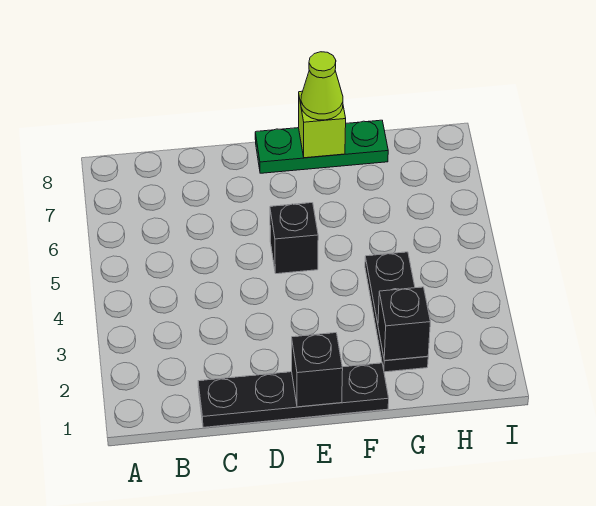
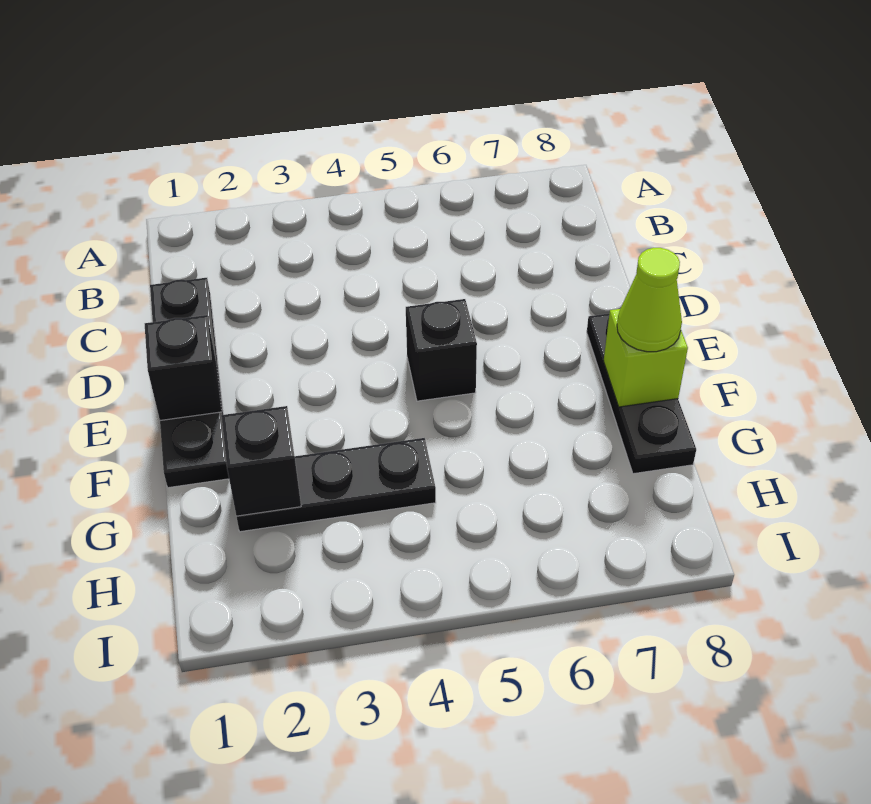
green 1x3 plate [255,120,388,173] -> black 1x3 plate [587,314,696,474]

